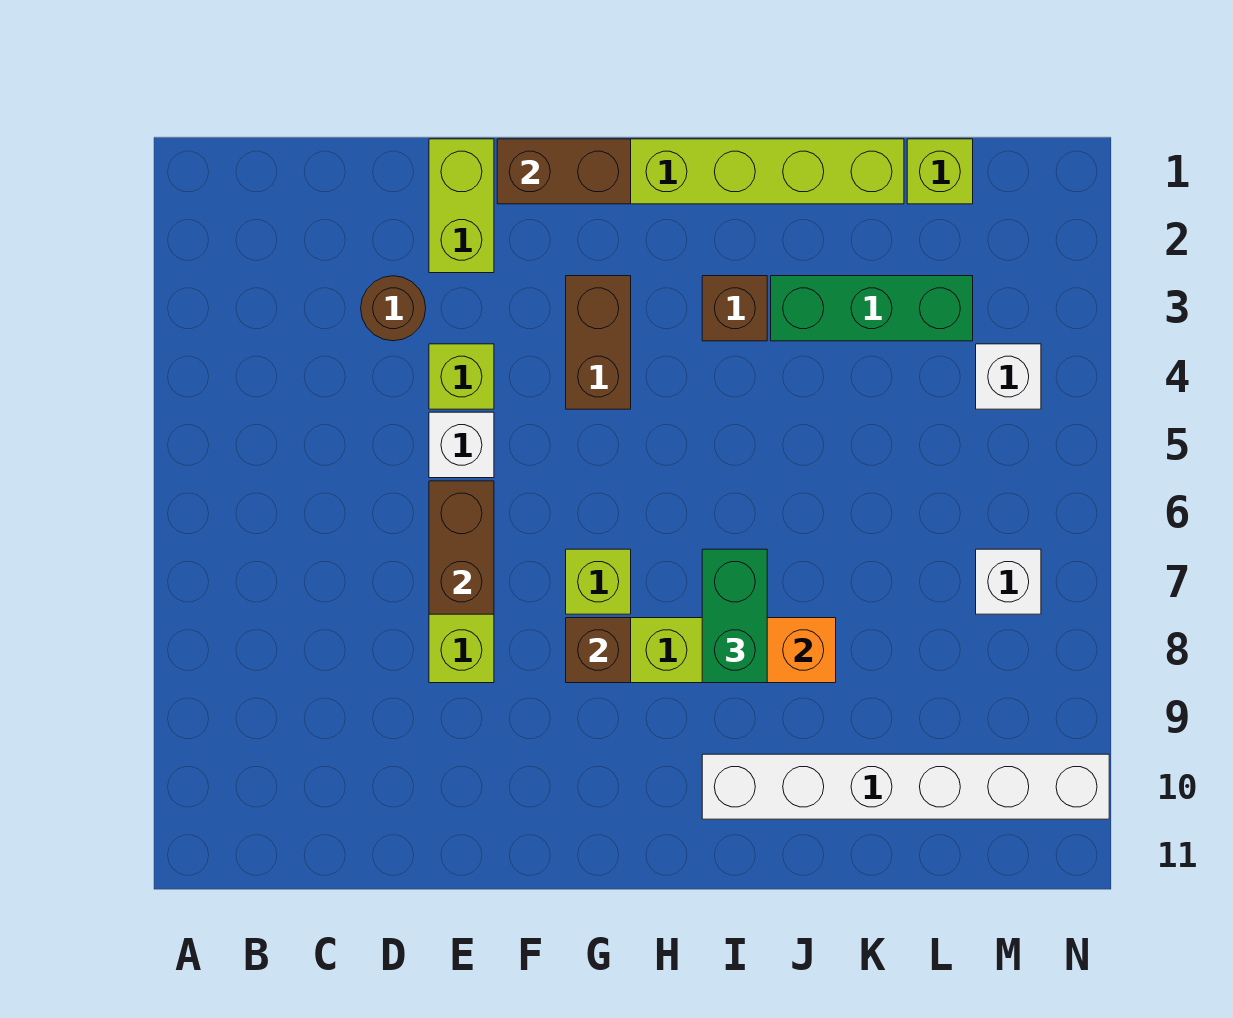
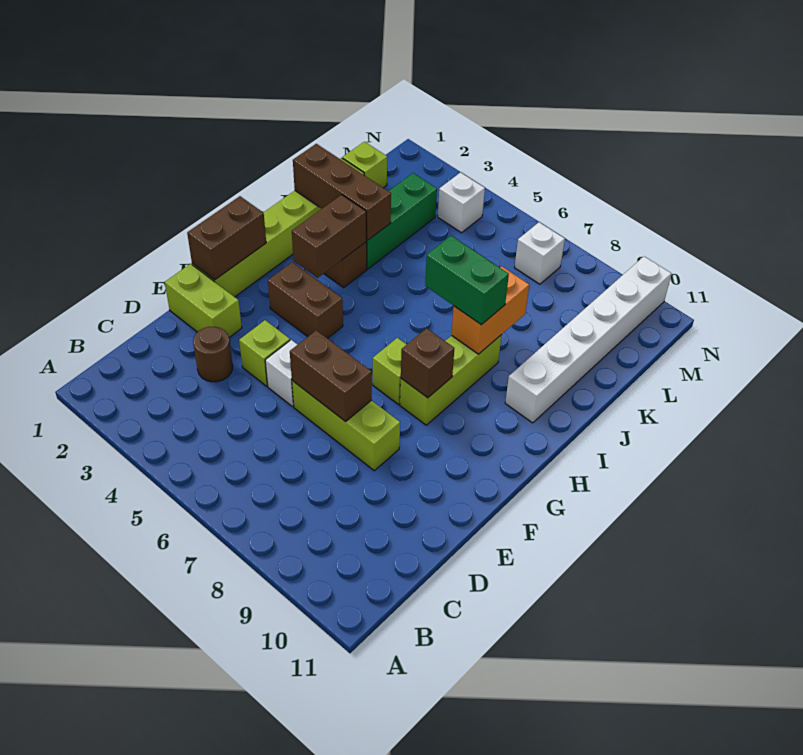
none -> brown 1x2 brick [292,195,366,278]
none -> brown 1x3 brick [293,144,391,240]

